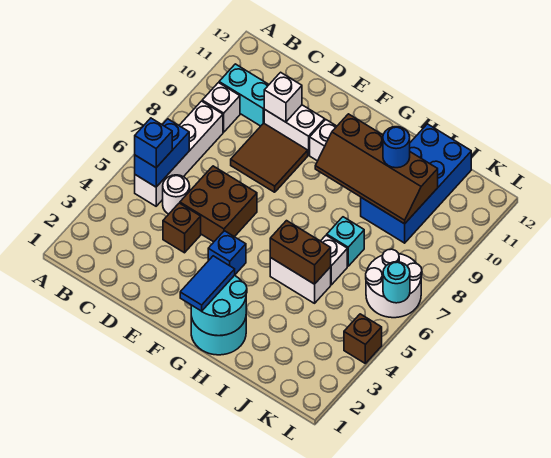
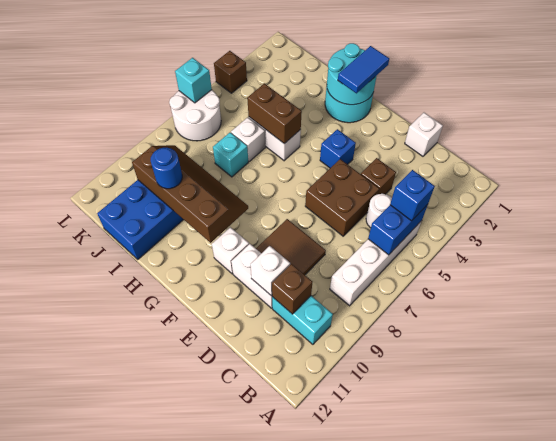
white 1x1 brick [202,83,240,132] -> white 1x1 brick moved to [405,113,443,156]
none -> brown 1x1 brick [272,264,312,314]
cyan 1x1 round brick [383,262,410,303] -> cyan 1x1 brick [175,58,212,103]

